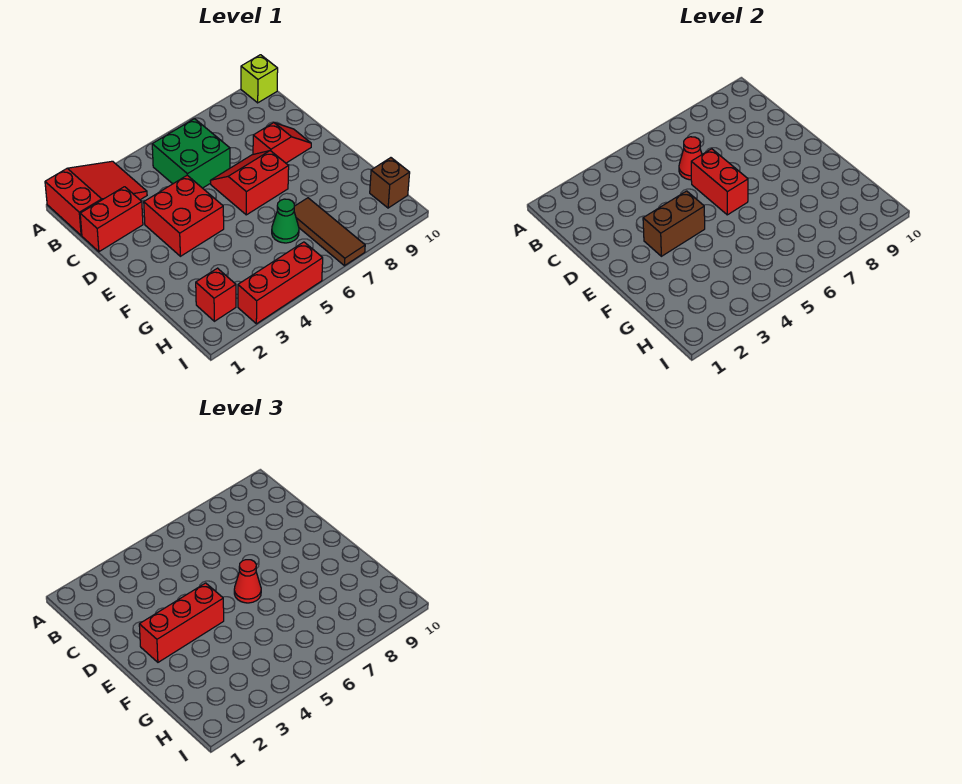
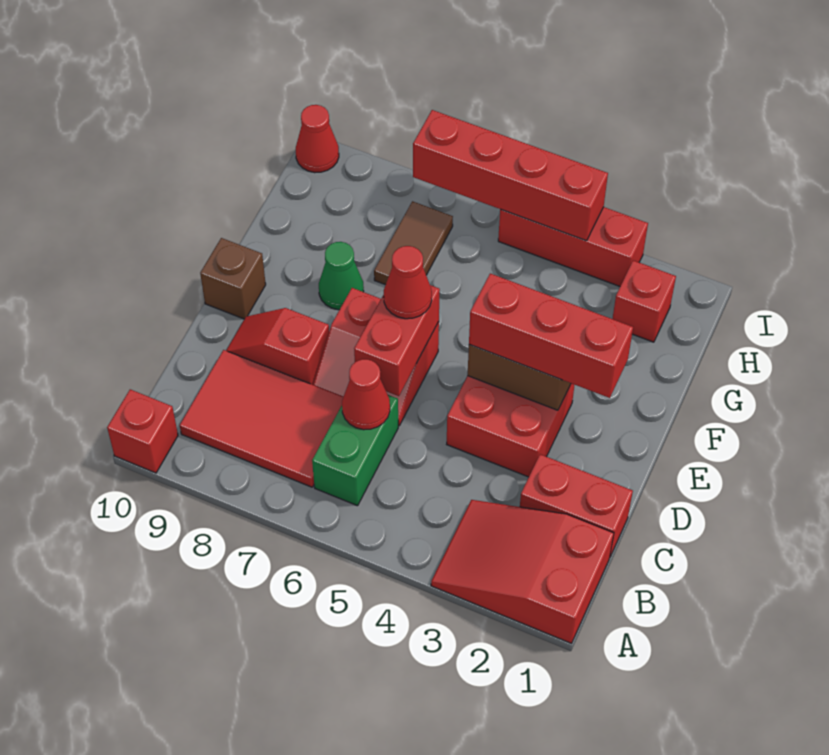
lime 1x1 brick [241,55,278,103] -> red 1x1 brick [107,389,178,473]
green 2x2 brick [152,119,230,188] -> green 1x2 brick [312,395,398,506]
none -> red 2x3 tile [180,350,343,487]
green 1x1 cone [272,199,299,243] -> green 1x1 cone moved to [319,242,364,310]
brown 1x3 tile [294,198,365,266] -> brown 1x2 tile [374,201,453,285]
brown 1x1 brick [370,158,410,208] -> brown 1x1 brick moved to [200,238,266,319]
none -> red 1x4 brick [413,110,608,241]
none -> red 1x1 cone [296,105,339,173]

